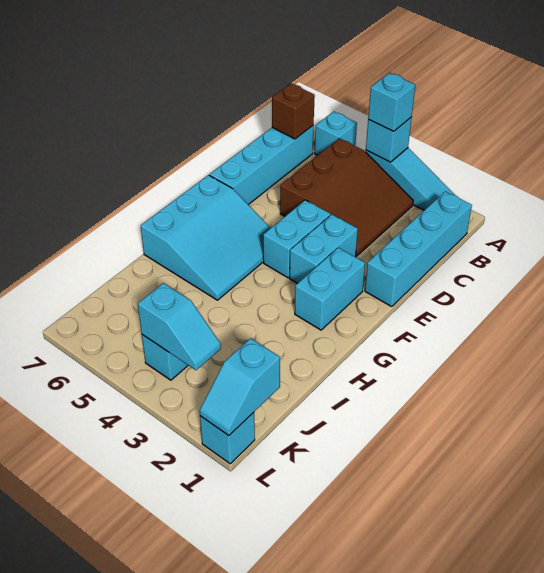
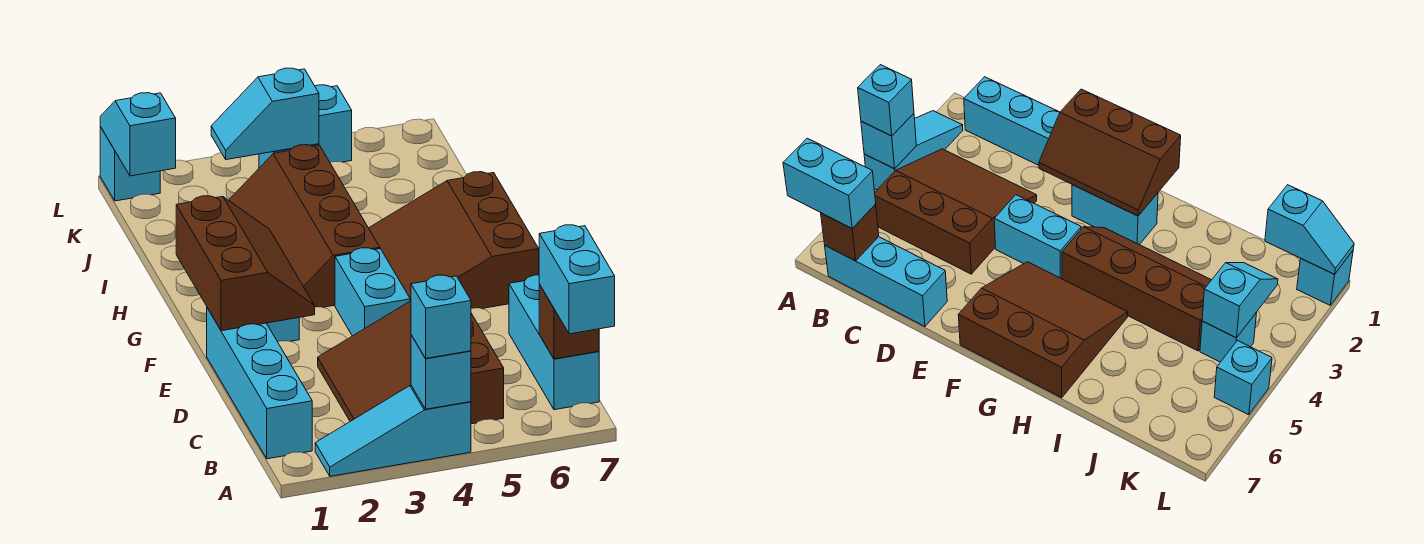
cyan 1x1 brick [315,111,357,155] -> cyan 1x1 brick moved to [315,85,352,162]
cyan 1x4 brick [209,126,314,205] -> cyan 1x3 brick [509,275,599,410]
none -> brown 2x3 slope [176,196,315,331]
cyan 1x2 brick [290,215,358,283] -> cyan 1x2 brick moved to [539,225,615,334]
cyan 3x3 slope [141,175,270,300] -> brown 3x3 slope [369,172,539,309]
none -> brown 2x4 slope [229,145,380,307]

